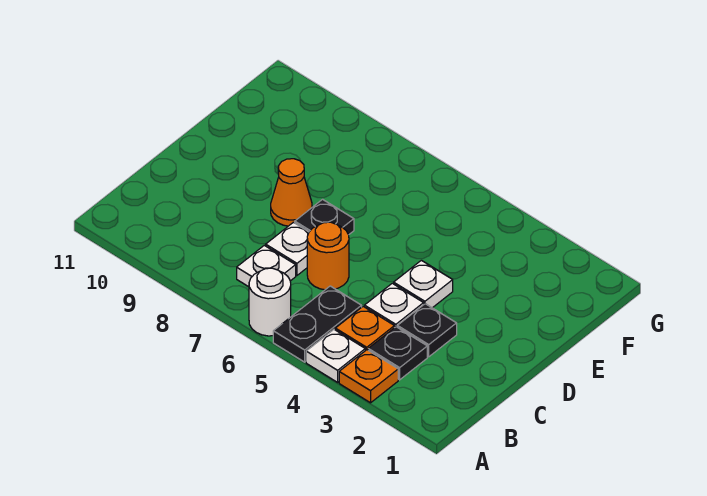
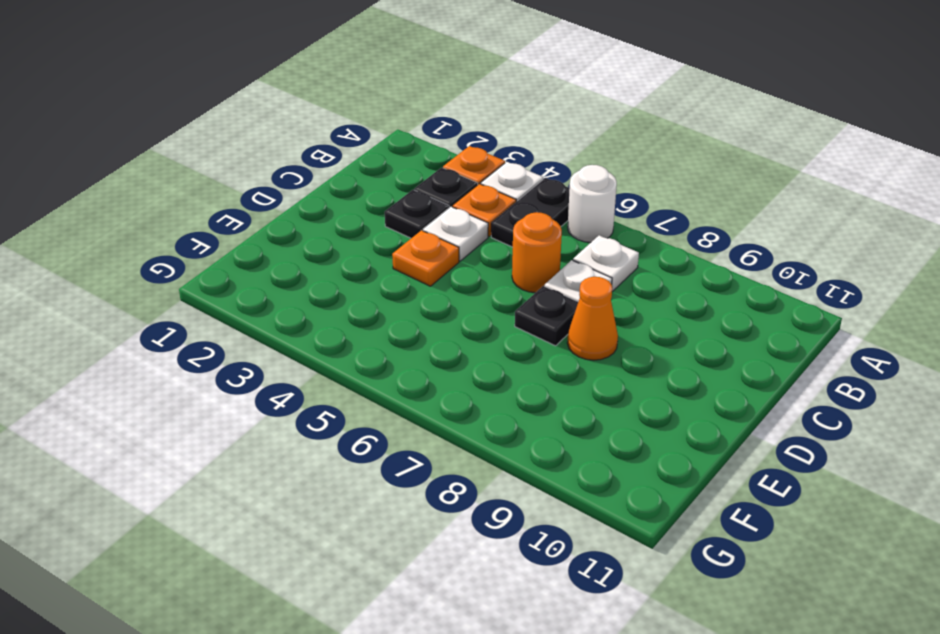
white 1x1 plate [394,260,453,308] -> orange 1x1 plate [392,230,459,286]

